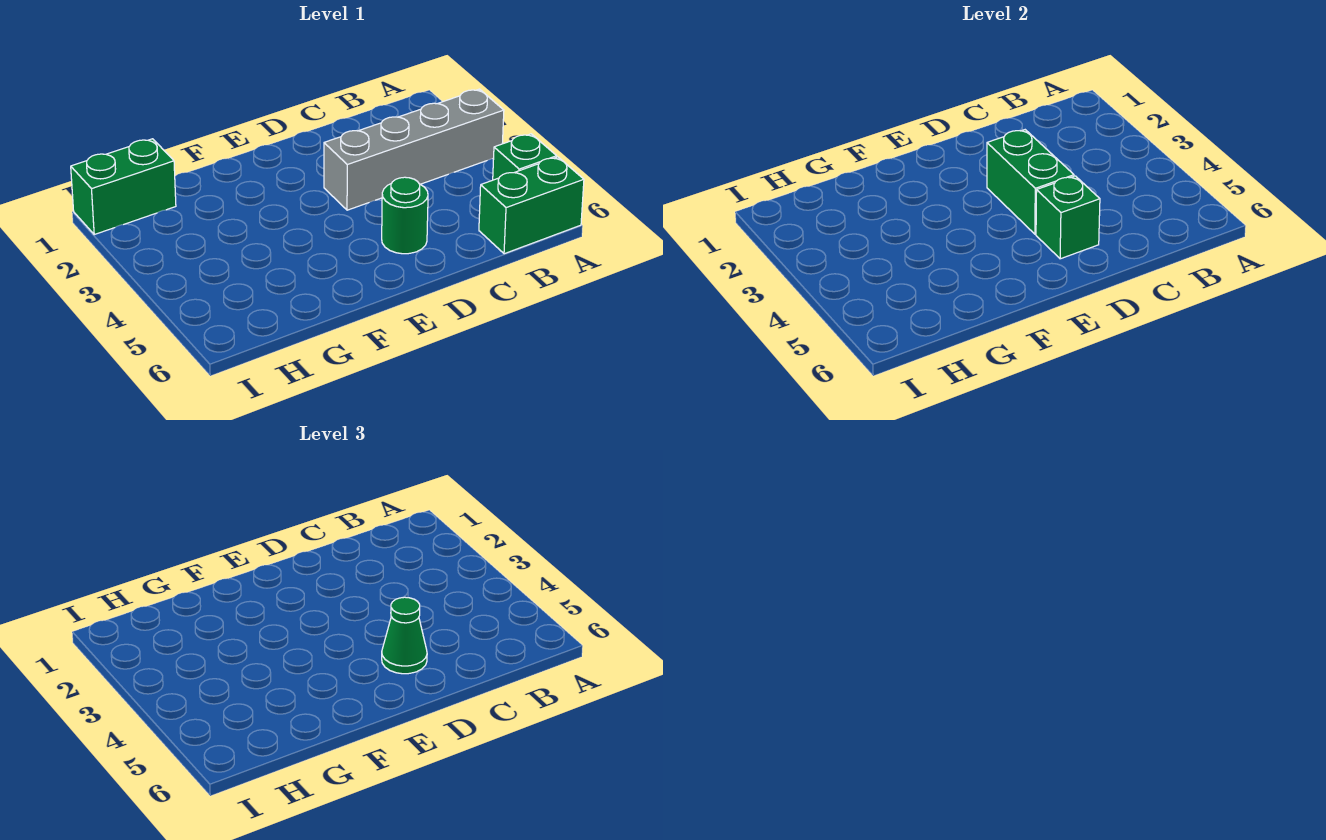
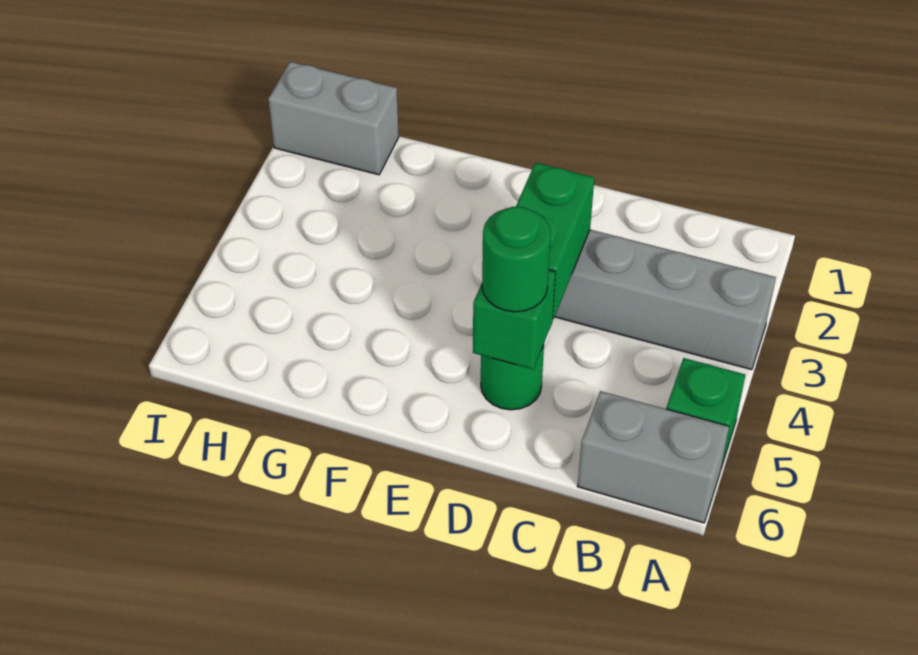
green 1x2 brick [479,157,584,254] -> grey 1x2 brick [577,391,729,523]
green 1x1 cone [382,597,427,674] -> green 1x1 round brick [482,207,551,312]
green 1x2 brick [71,139,176,234] -> grey 1x2 brick [268,62,399,175]

